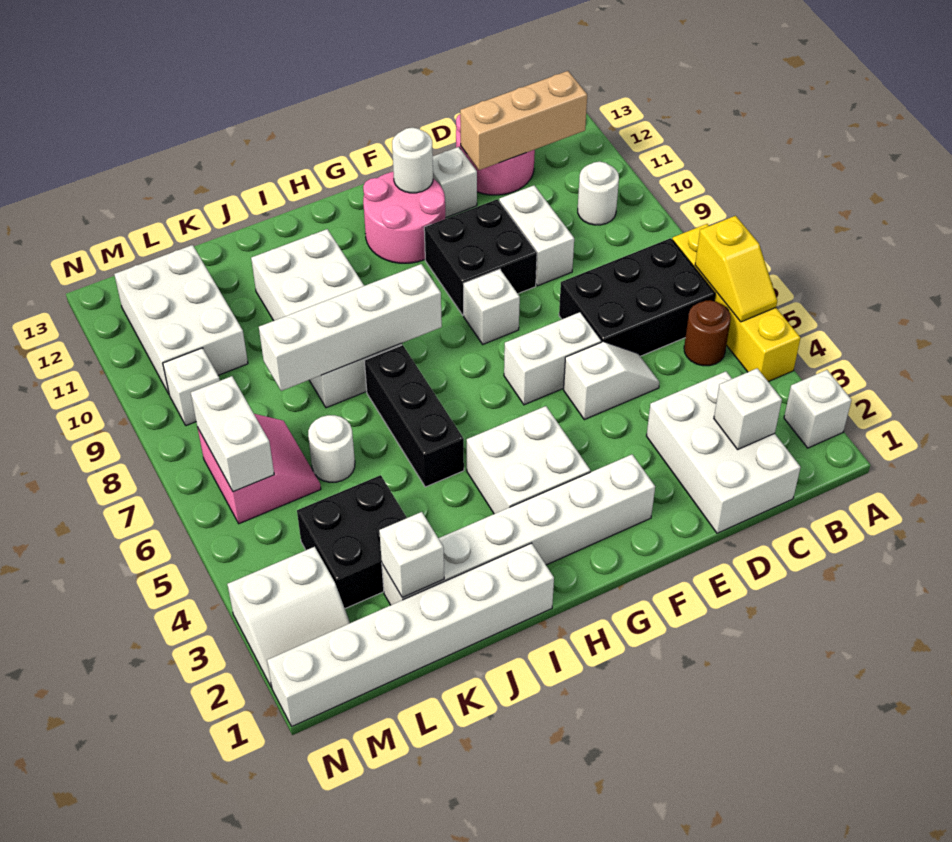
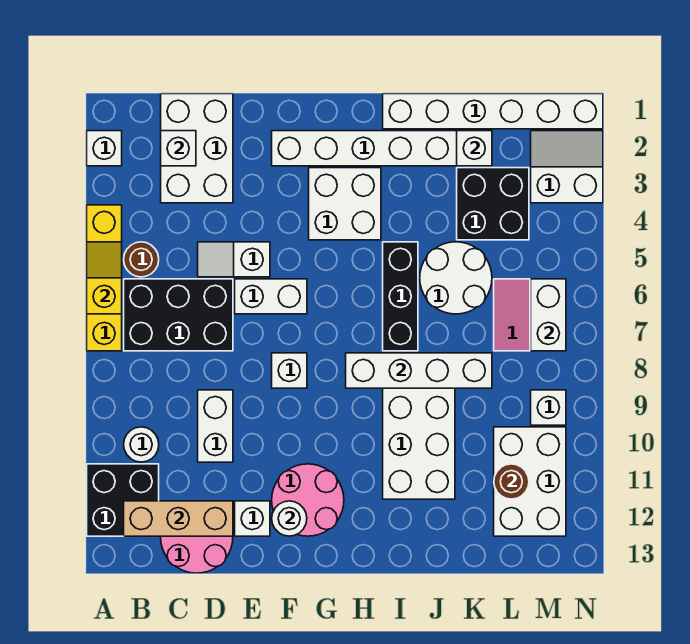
black 2x2 brick [424,199,537,315] -> black 2x2 brick moved to [87,464,159,536]
white 1x1 round brick [308,415,355,482] -> white 2x2 round brick [420,242,492,314]
none -> brown 1x1 round brick [494,464,529,499]

